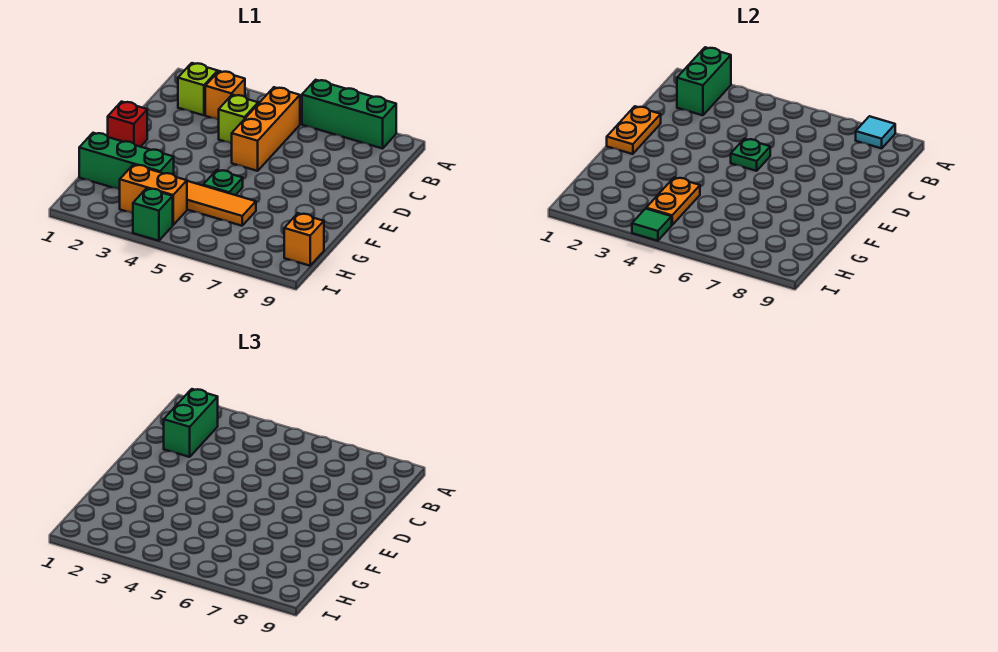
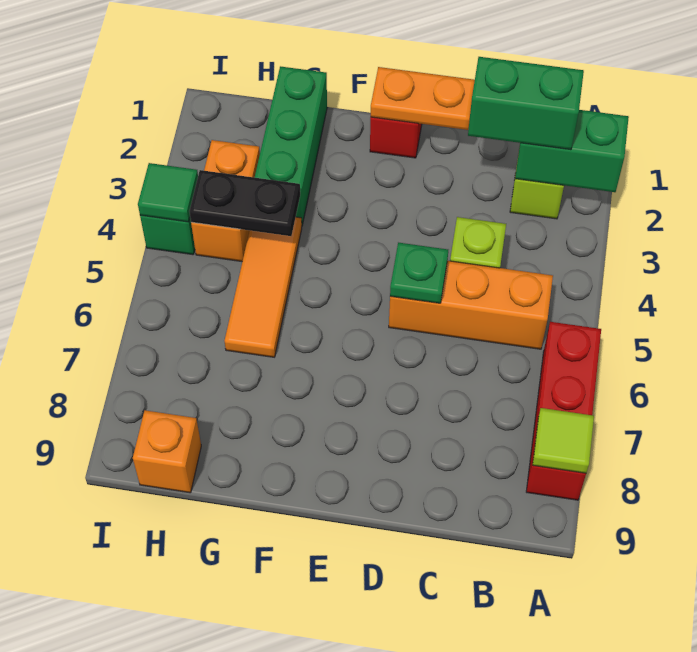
green 1x3 brick [302,80,396,148] -> red 1x3 brick [526,322,601,500]
cyan 1x1 tile [856,116,895,148] -> lime 1x1 tile [533,408,594,473]
orange 1x1 brick [205,71,245,120] -> none
green 1x1 plate [203,170,243,195] -> none
orange 1x2 plate [646,177,700,225] -> black 1x2 plate [189,170,300,236]

